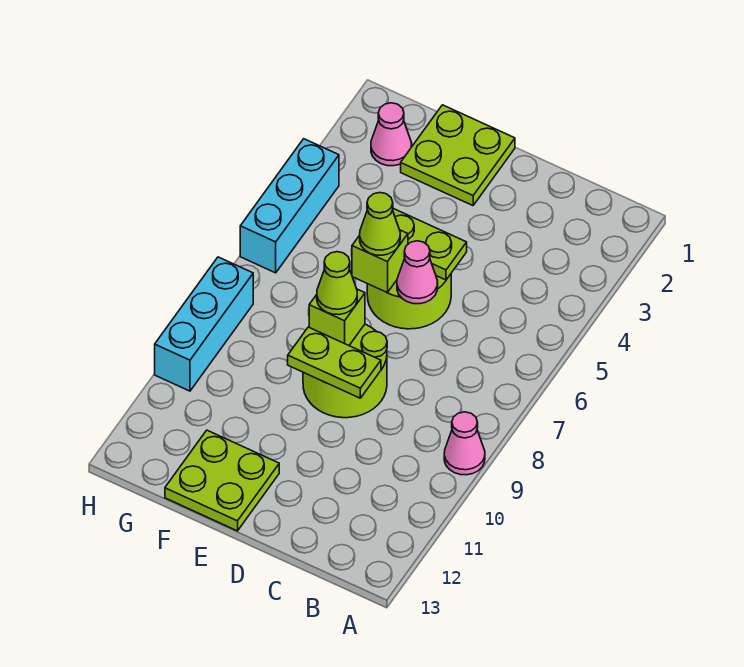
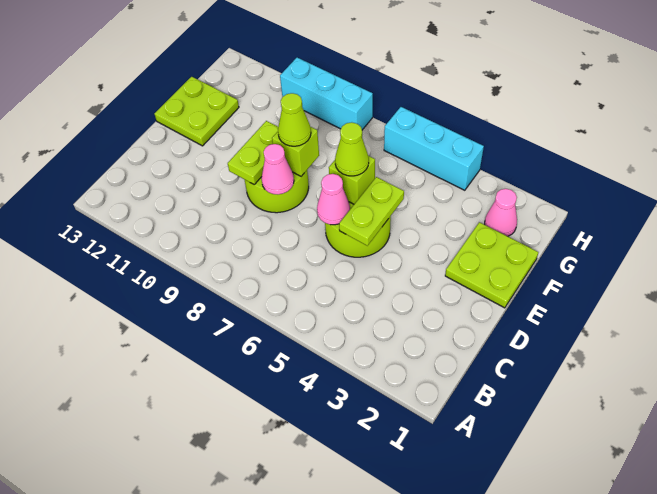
pink 1x1 cone [444,412,485,475] -> pink 1x1 cone moved to [261,144,294,194]

